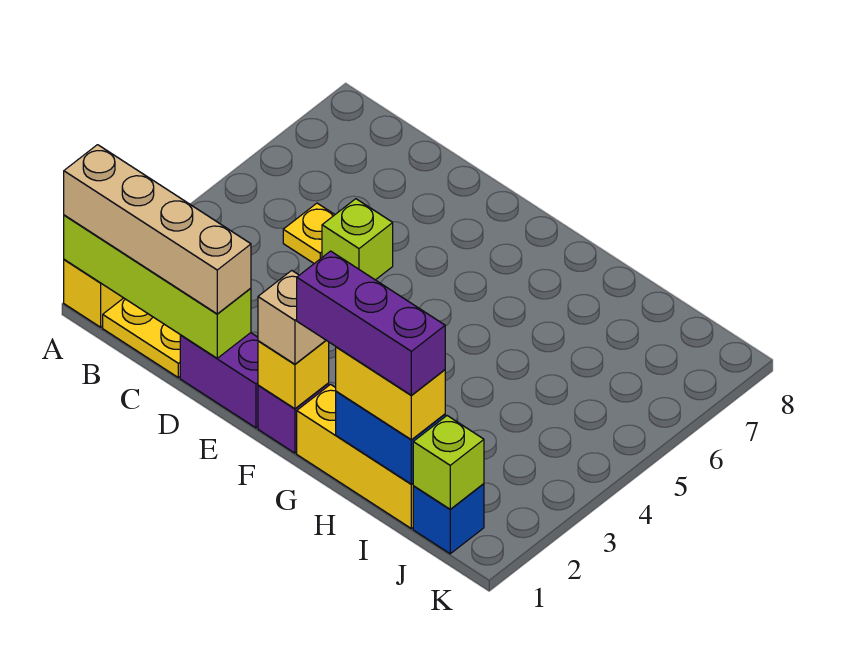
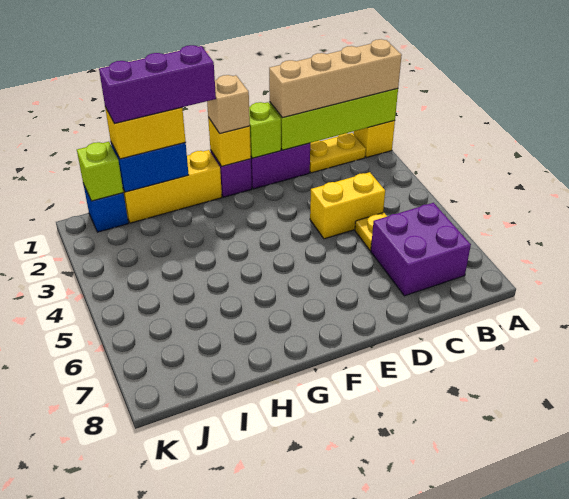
none -> purple 2x2 brick [371,203,471,296]
none -> yellow 1x2 brick [310,172,385,239]
lime 1x1 brick [322,199,393,280] -> lime 1x1 brick moved to [249,102,281,158]

